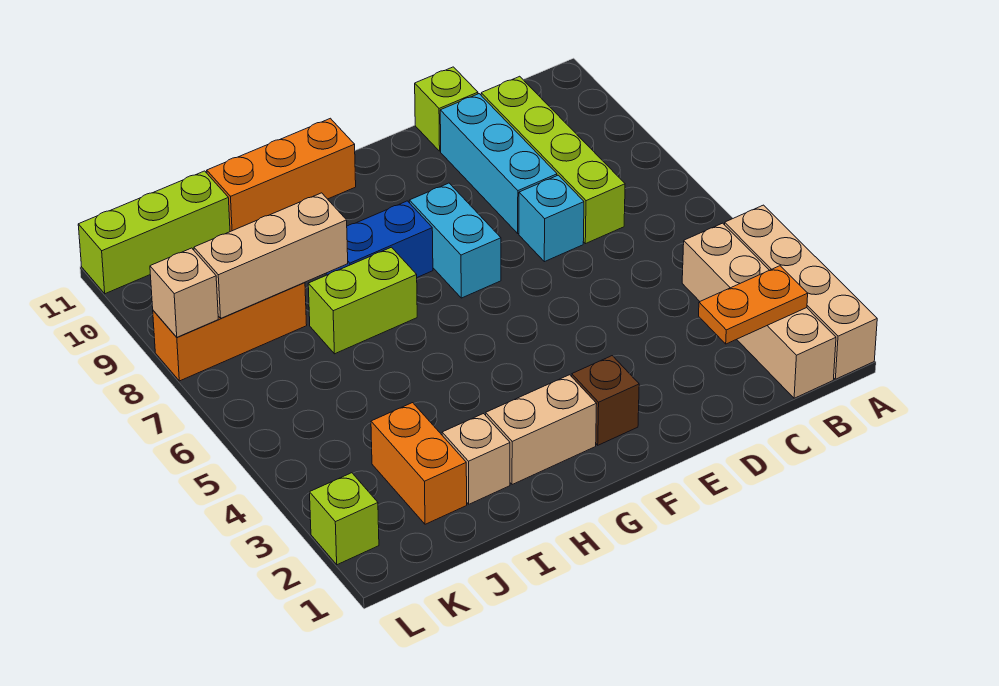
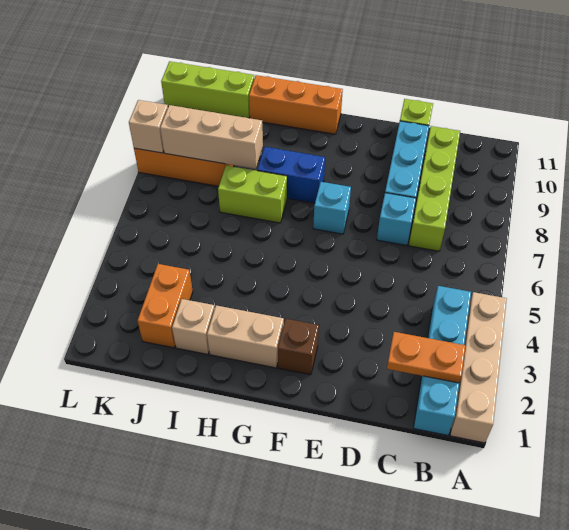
tan 1x4 brick [682,223,836,398] -> cyan 1x4 brick [414,286,471,435]
cyan 1x2 brick [409,183,501,298] -> cyan 1x1 brick [313,182,351,234]
lime 1x1 brick [310,473,379,565] -> none

